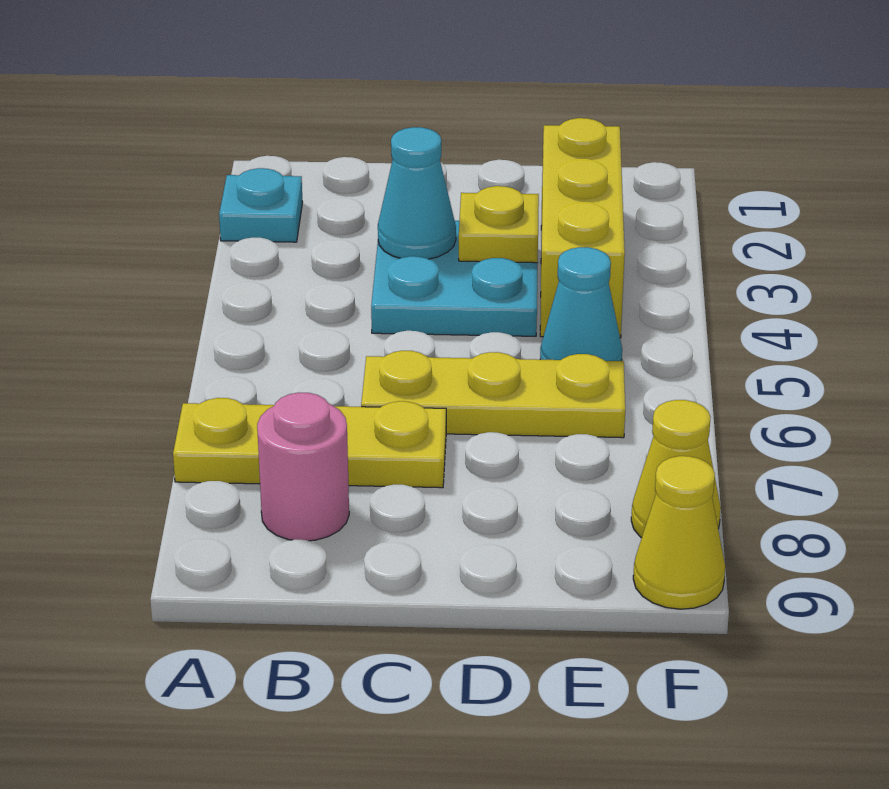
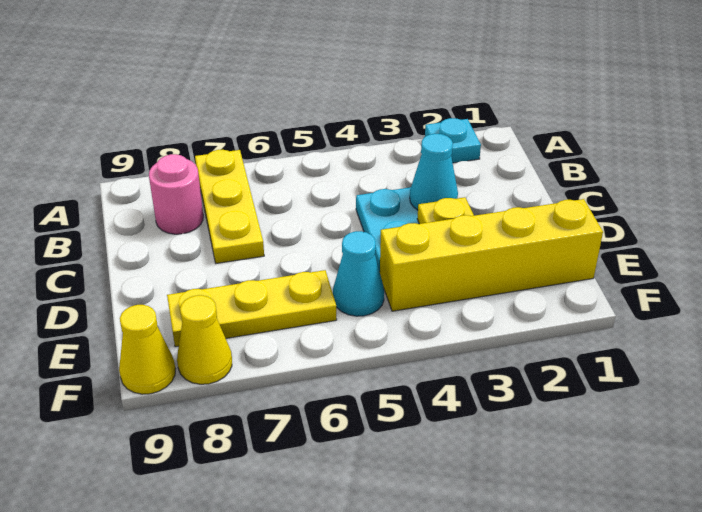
yellow 1x3 plate [361,351,625,438] -> yellow 1x3 plate turned to [167,270,337,347]
yellow 1x3 brick [540,118,625,338] -> yellow 1x4 brick [380,199,603,311]

